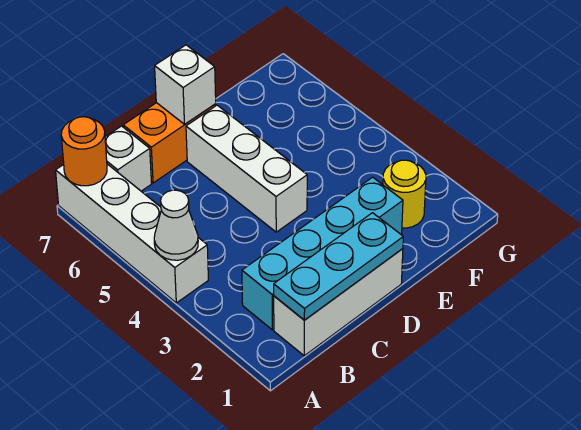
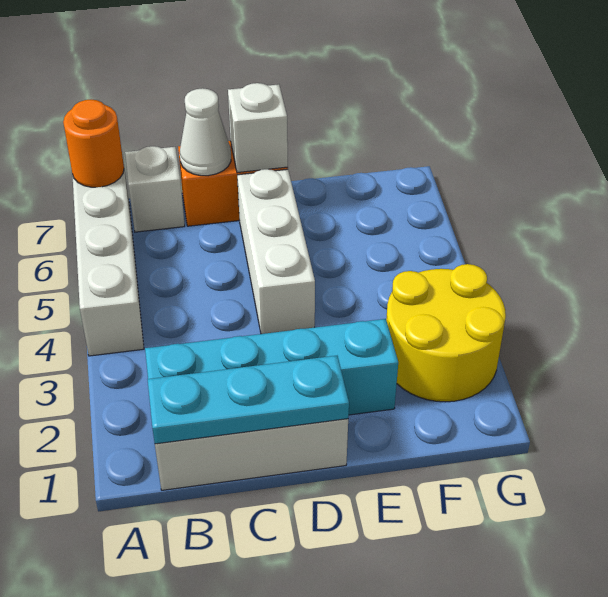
white 1x1 cone [154,190,198,260] -> white 1x1 cone moved to [180,88,231,176]
yellow 1x1 round brick [383,160,426,228] -> yellow 2x2 round brick [386,264,506,402]

